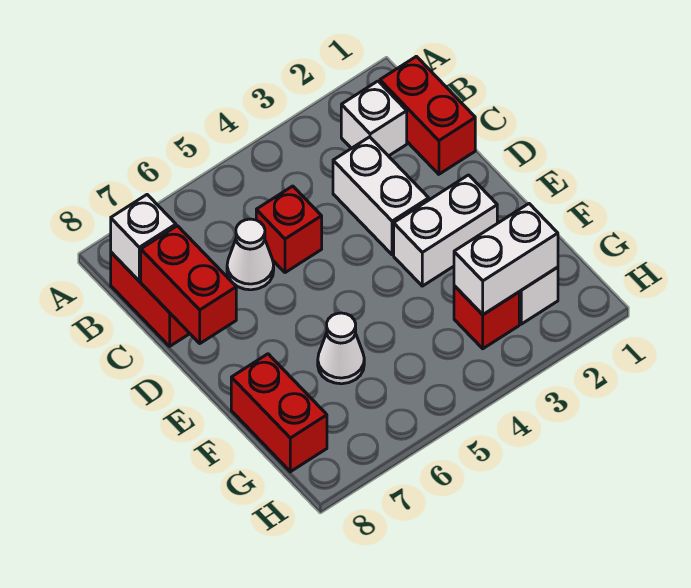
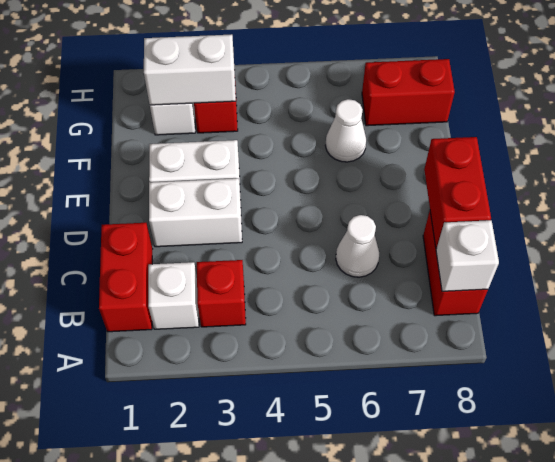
white 1x2 brick [333,137,429,255] -> white 1x2 brick turned to [149,178,242,247]
red 1x1 brick [256,186,322,273] -> red 1x1 brick moved to [197,260,246,327]
red 1x2 brick [231,354,327,472] -> red 1x2 brick turned to [362,59,455,126]

